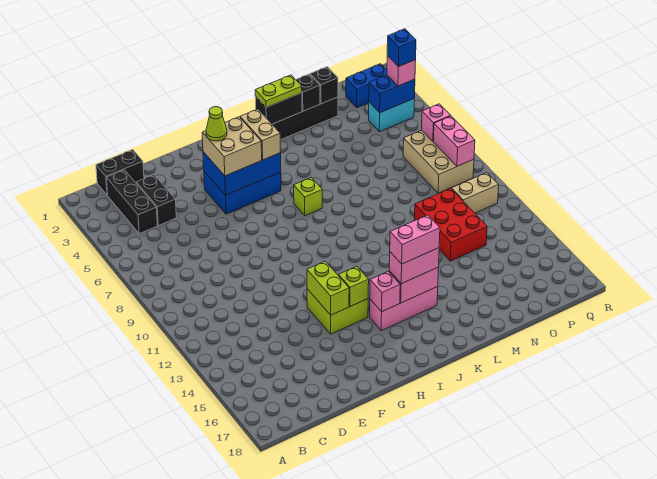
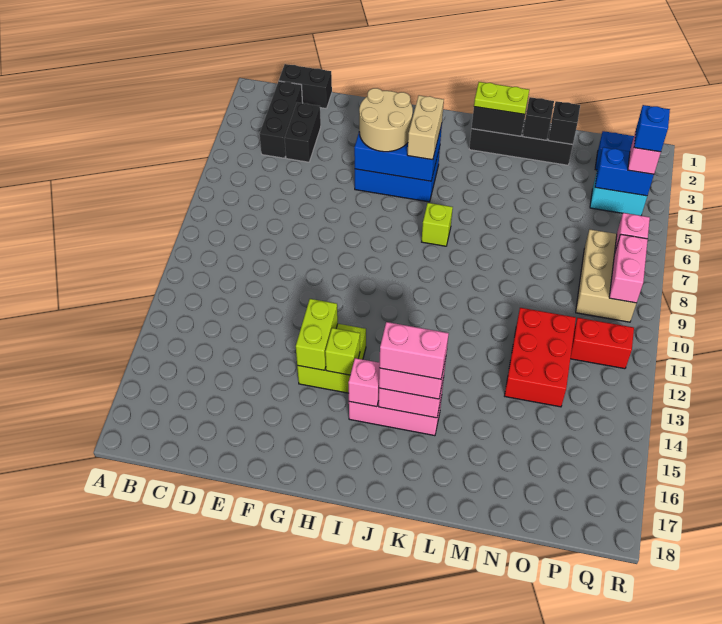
tan 2x2 brick [202,117,262,176] -> tan 2x2 round brick [359,88,413,152]
lime 1x1 cone [206,107,227,141] -> none
tan 1x2 brick [452,173,499,213] -> red 1x2 brick [570,318,634,369]

